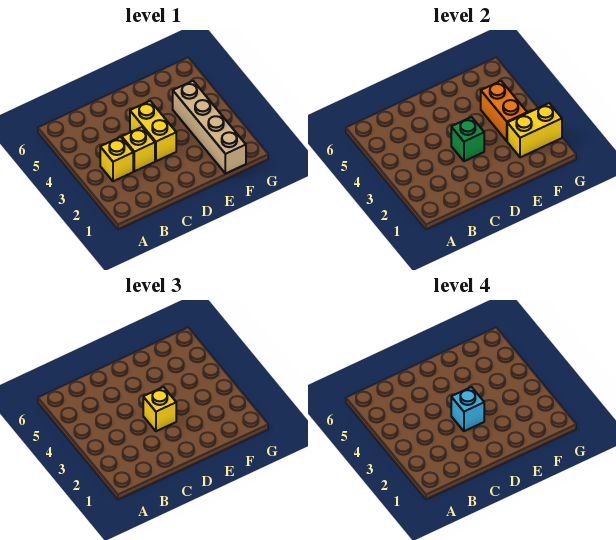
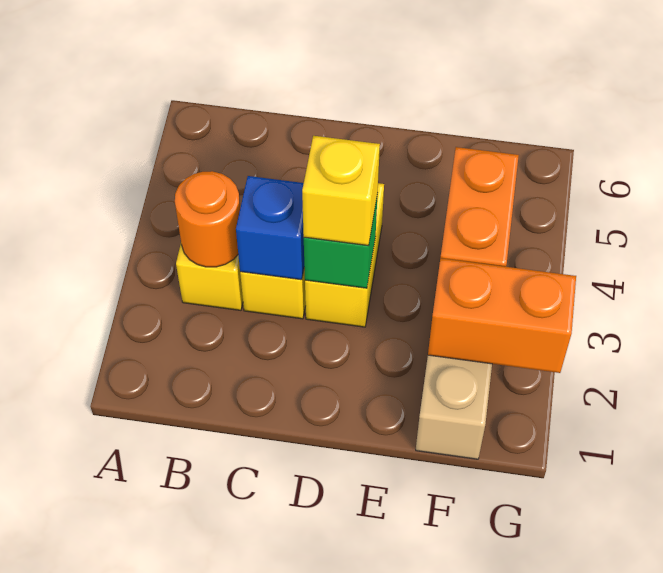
none -> orange 1x1 round brick [175,171,240,267]
none -> blue 1x1 brick [236,176,304,280]
cyan 1x1 brick [451,387,484,431] -> none
yellow 1x2 brick [507,103,562,157] -> orange 1x2 brick [428,258,576,373]

